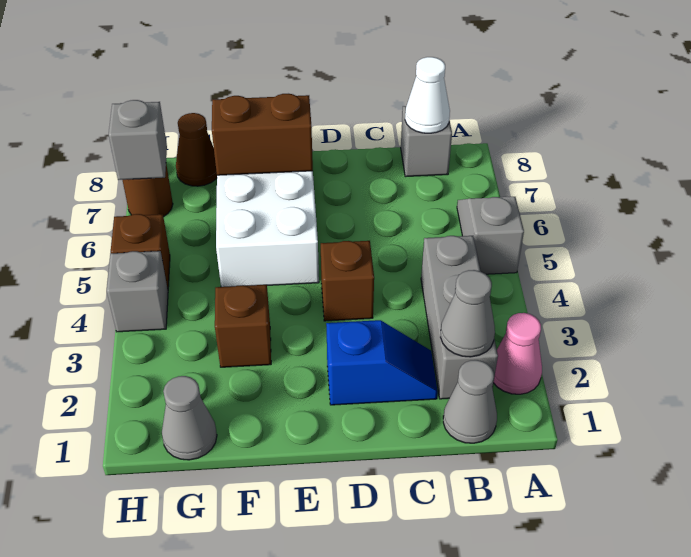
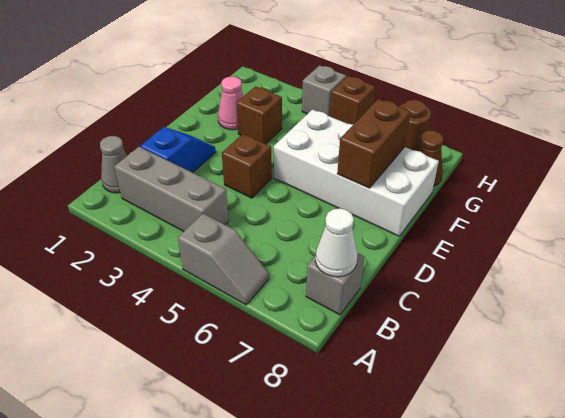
pink 1x1 cone [494,313,542,394] -> pink 1x1 cone moved to [218,76,243,130]
grey 1x1 cone [440,270,495,357] -> none
blue 1x2 slope [326,320,438,405] -> blue 1x2 slope turned to [140,127,216,173]
grey 1x1 cone [162,376,217,460] -> none
grey 1x1 brick [109,100,167,180] -> none

